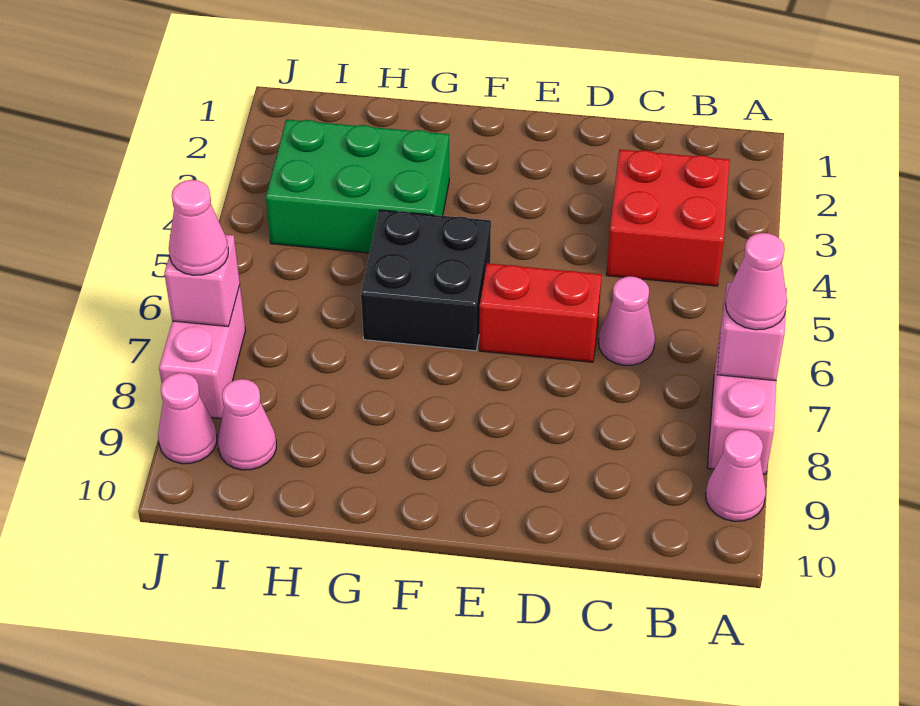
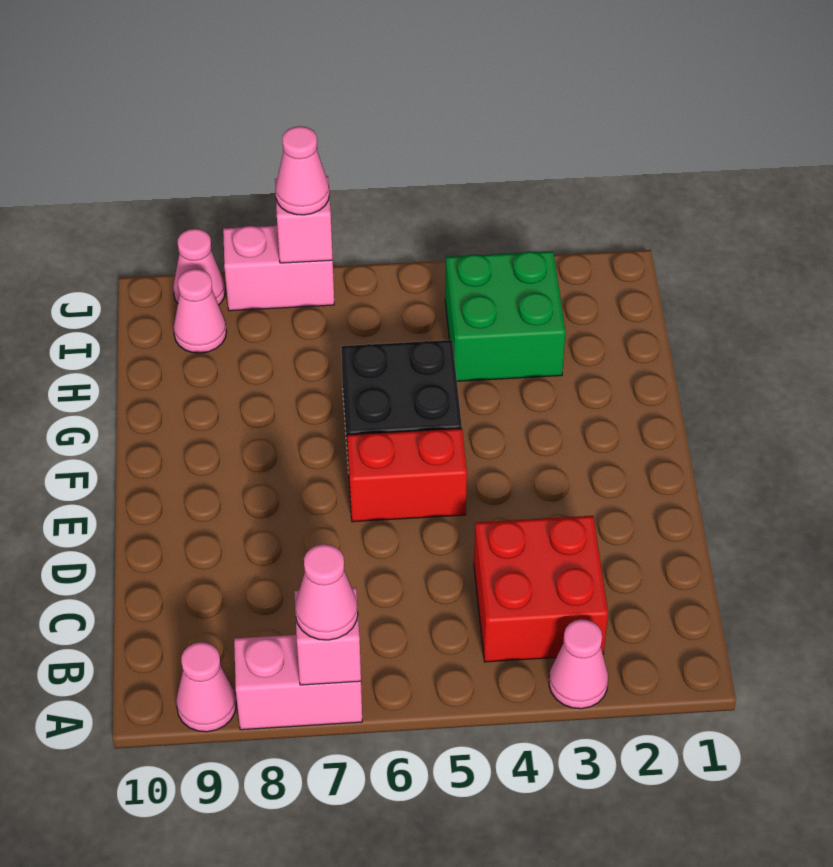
pink 1x1 cone [599,276,655,365] -> pink 1x1 cone moved to [549,619,608,709]
red 1x2 brick [479,263,602,362] -> red 1x2 brick turned to [347,428,467,522]
green 2x3 brick [266,119,449,253] -> green 2x2 brick [445,251,566,381]

